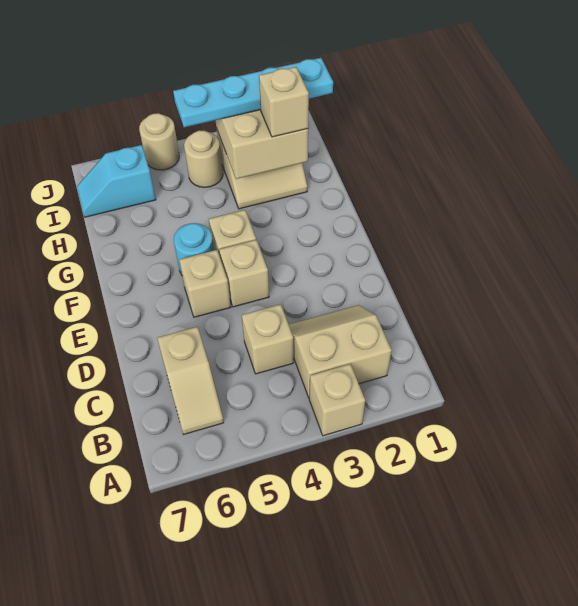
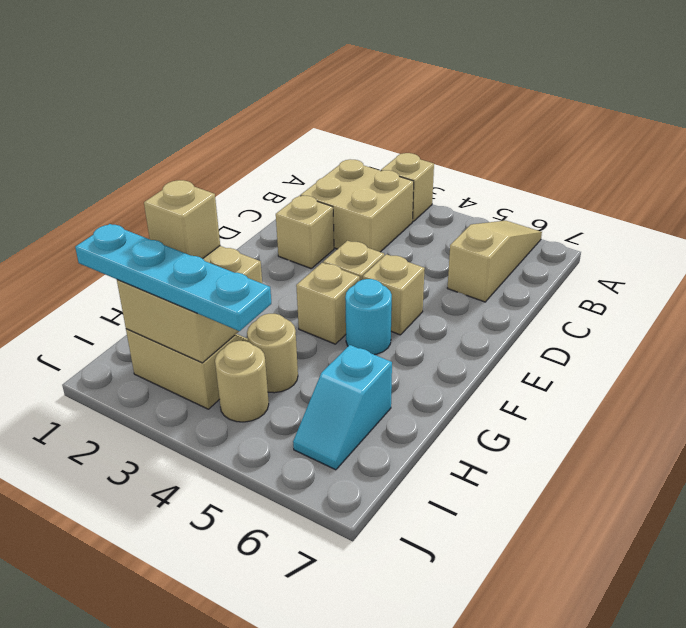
tan 2x2 slope [289,305,392,397] -> tan 2x2 brick [301,159,414,252]
tan 1x2 slope [157,327,224,434] -> tan 1x3 slope [448,221,542,302]
tan 1x1 brick [242,304,294,374] -> tan 1x1 brick moved to [276,196,334,268]
cyan 1x2 slope [77,145,156,217] -> cyan 1x2 slope turned to [293,345,392,470]
tan 1x1 round brick [139,113,179,170] -> tan 1x1 round brick moved to [247,314,298,393]

